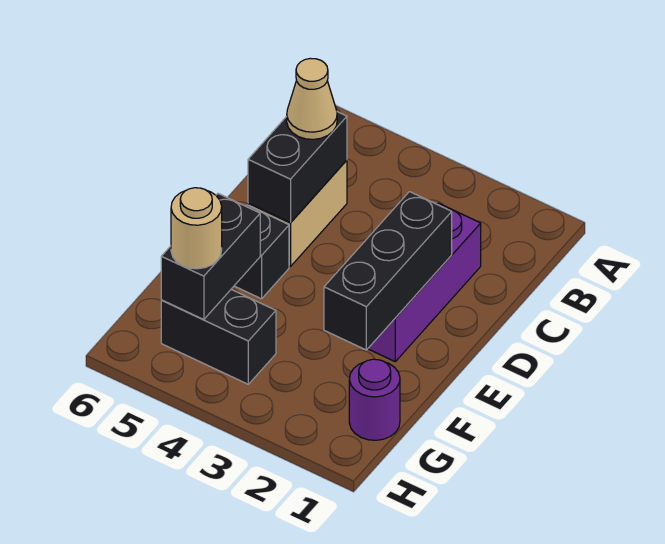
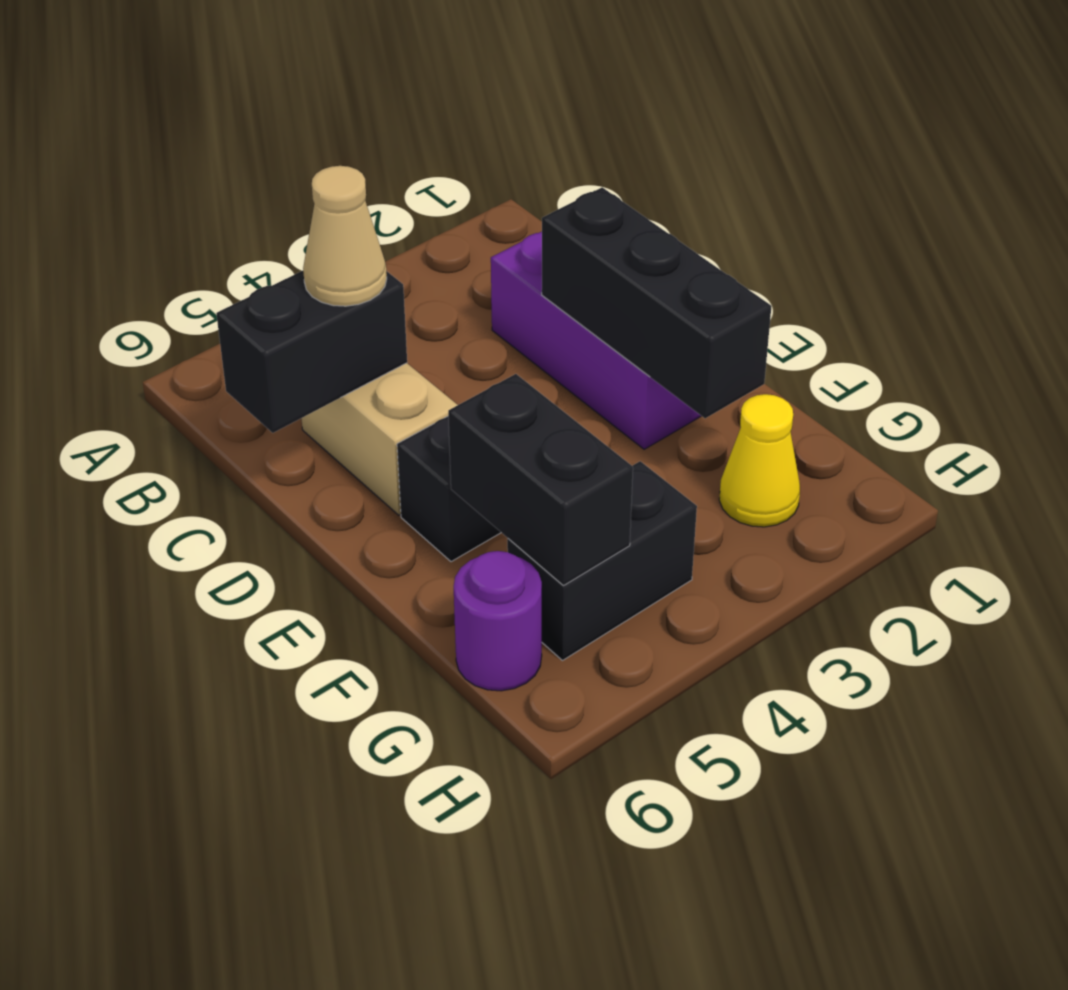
black 1x2 brick [248,112,347,223] -> black 1x2 brick turned to [216,271,407,433]
purple 1x1 round brick [349,359,400,440] -> purple 1x1 round brick moved to [454,551,542,691]
none -> yellow 1x1 cone [719,394,800,527]
tan 1x1 round brick [171,188,222,269] -> none

